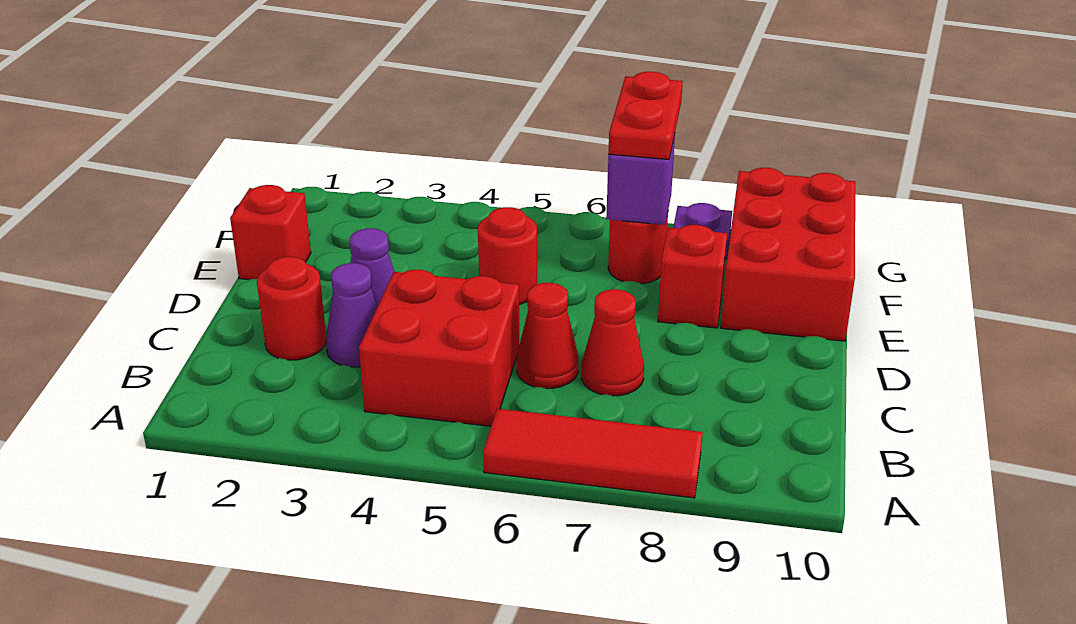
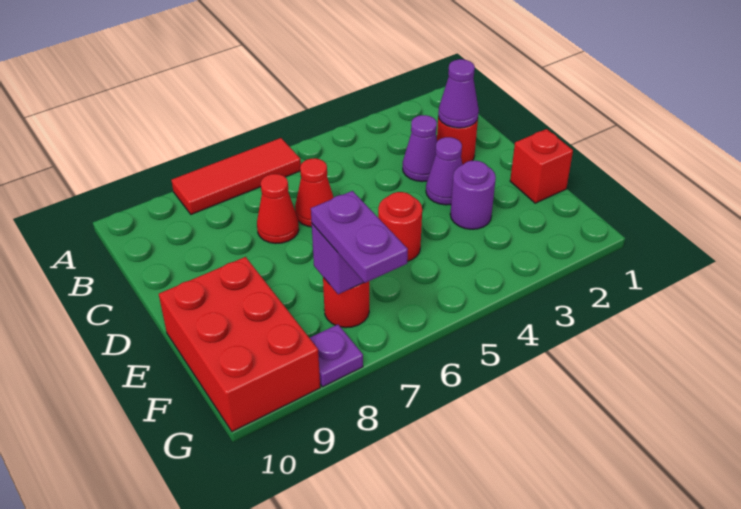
red 2x2 brick [359,270,519,426] -> none
none -> purple 1x1 cone [438,59,479,128]
none -> purple 1x1 round brick [450,161,496,229]
red 1x1 brick [658,225,727,328] -> none
red 1x2 plate [608,72,683,159] -> purple 1x2 plate [311,191,408,283]

